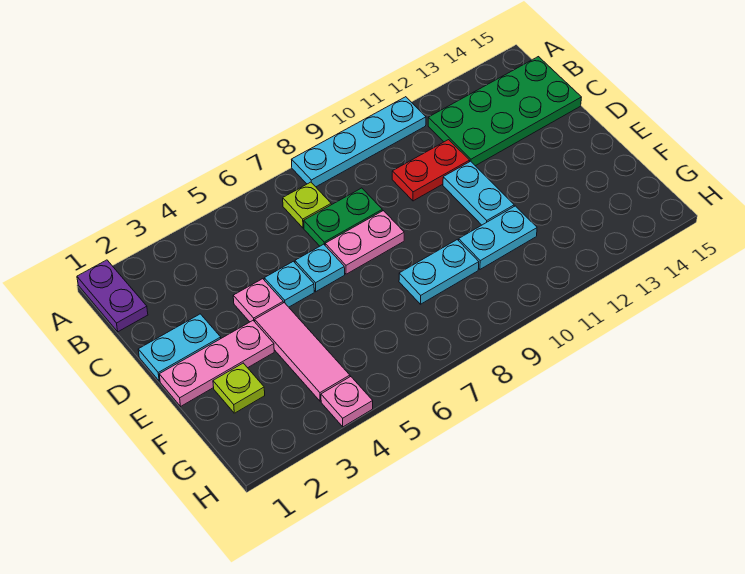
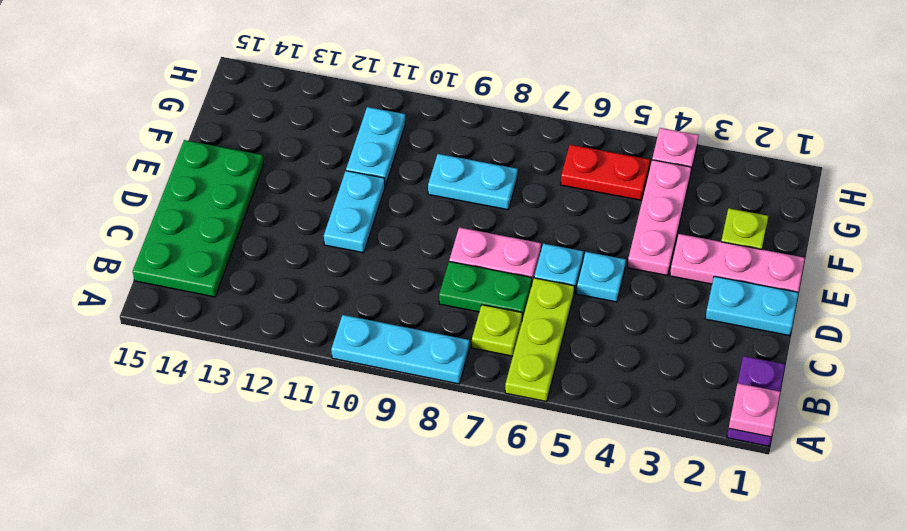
none -> lime 1x3 plate [505,278,575,402]
cyan 1x4 plate [291,97,426,187] -> cyan 1x3 plate [331,315,469,384]
green 2x4 plate [428,57,581,166] -> green 2x4 plate turned to [133,140,264,297]
red 1x2 plate [392,140,470,201] -> red 1x2 plate moved to [561,145,650,200]
pink 1x1 plate [233,279,283,322] -> pink 1x1 plate moved to [729,383,780,437]
pink 1x3 tile [255,303,350,401] -> pink 1x3 plate [627,160,692,276]
cyan 1x2 plate [459,206,537,269] -> cyan 1x2 plate turned to [346,107,405,186]

